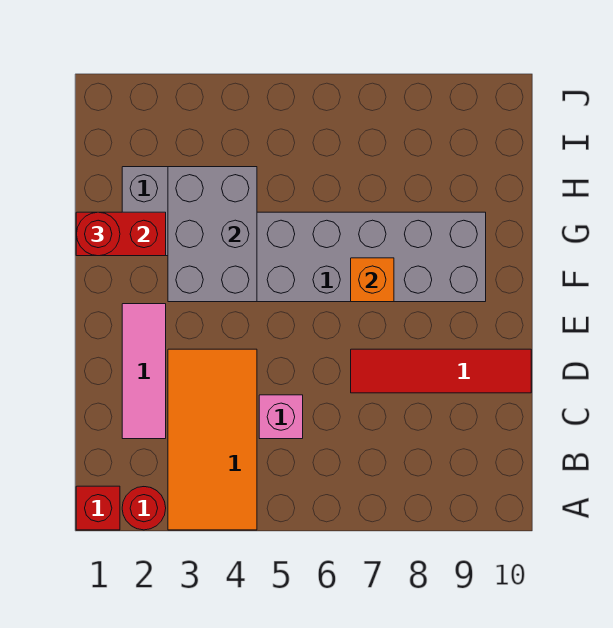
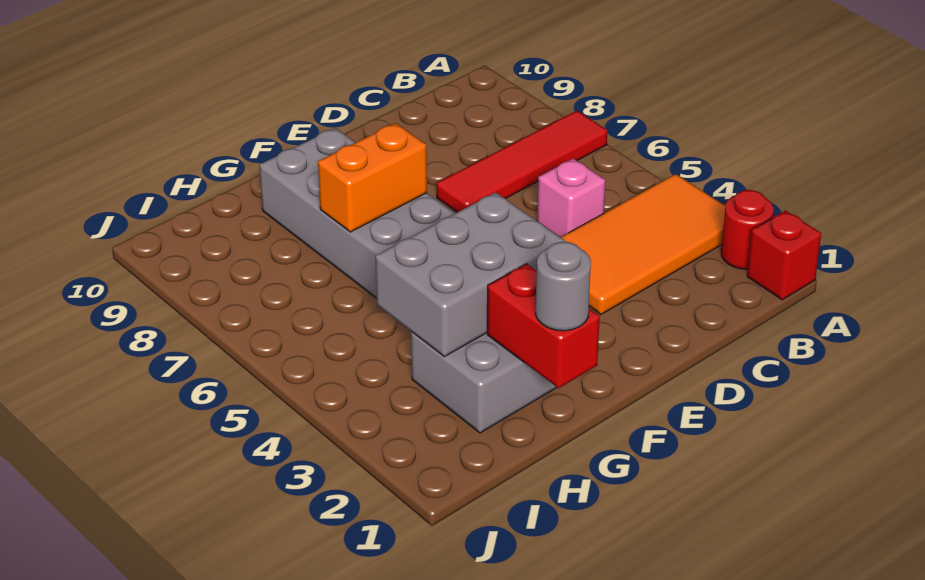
pink 1x3 tile [122,304,166,439] -> none
red 1x4 tile [351,349,531,393] -> red 1x4 tile turned to [437,111,608,212]
orange 1x1 brick [351,258,394,302] -> orange 1x2 brick [318,123,427,232]
red 1x1 round brick [77,212,120,256] -> grey 1x1 round brick [536,242,591,331]

